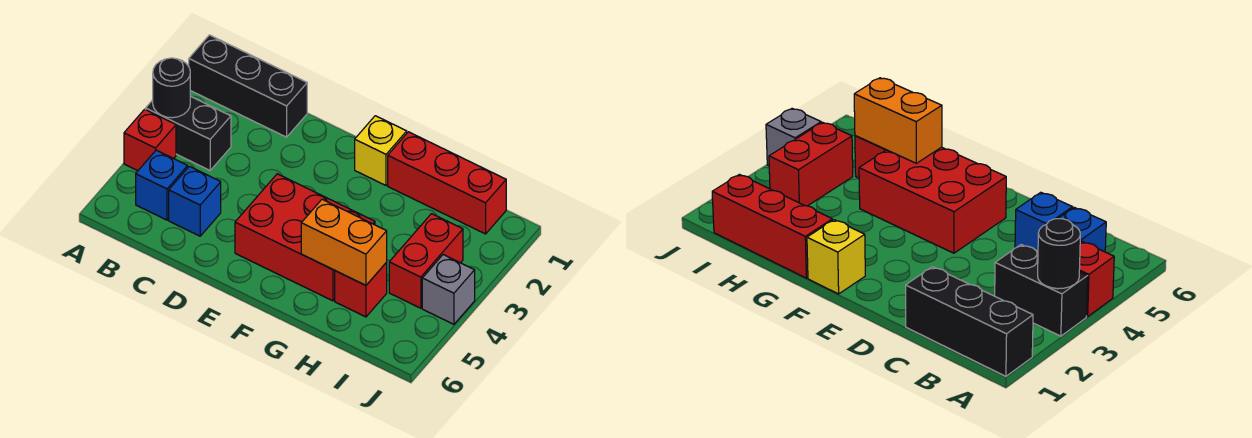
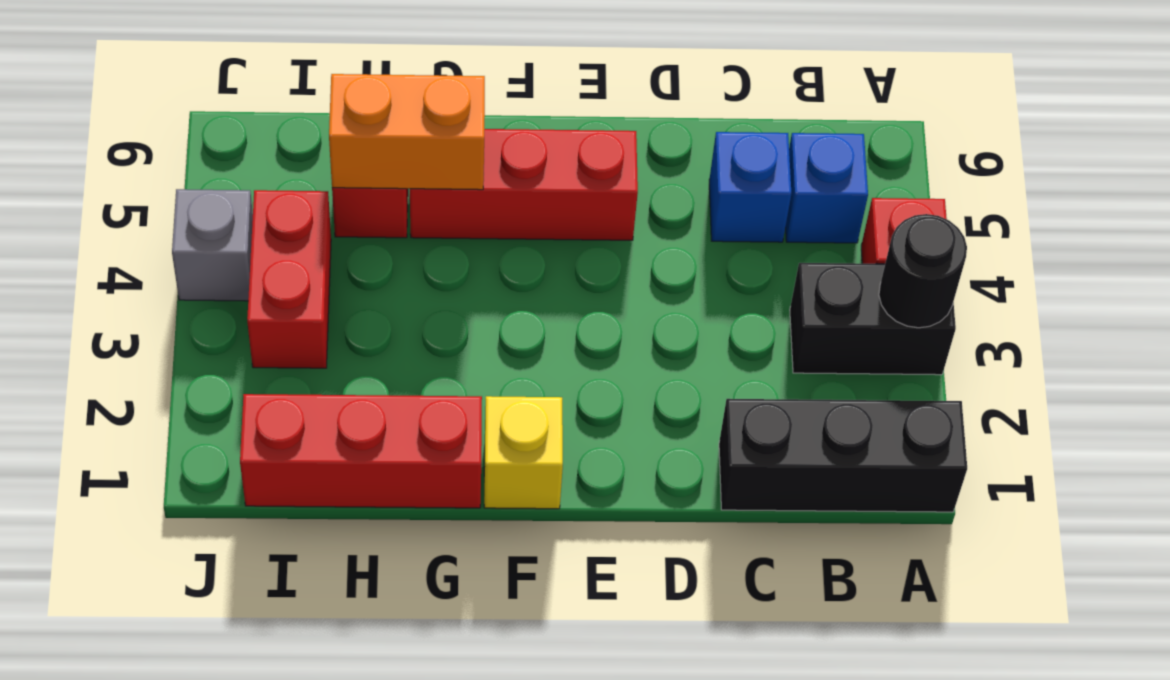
red 2x3 brick [235,174,375,301] -> red 1x3 brick [410,129,638,240]

